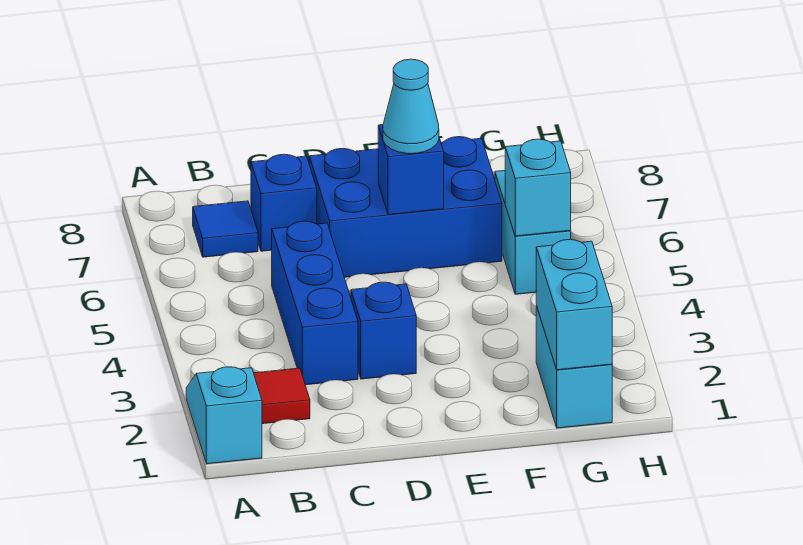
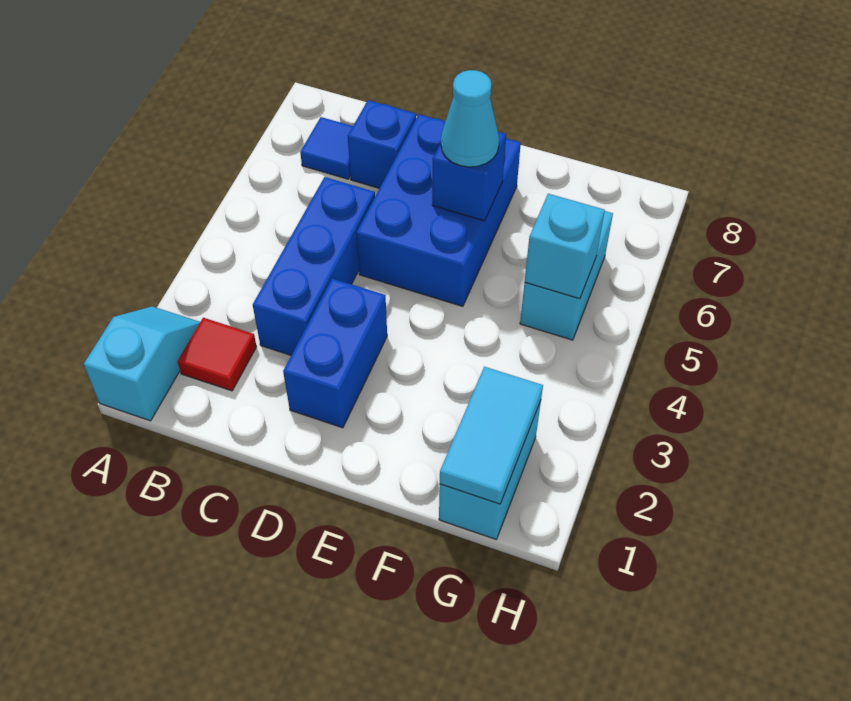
blue 1x1 brick [351,282,416,379] -> blue 1x2 brick [283,279,387,428]
blue 2x3 brick [309,137,502,277] -> blue 2x3 brick turned to [356,114,521,306]
cyan 1x2 brick [536,240,612,370] -> cyan 1x2 tile [440,367,543,504]

